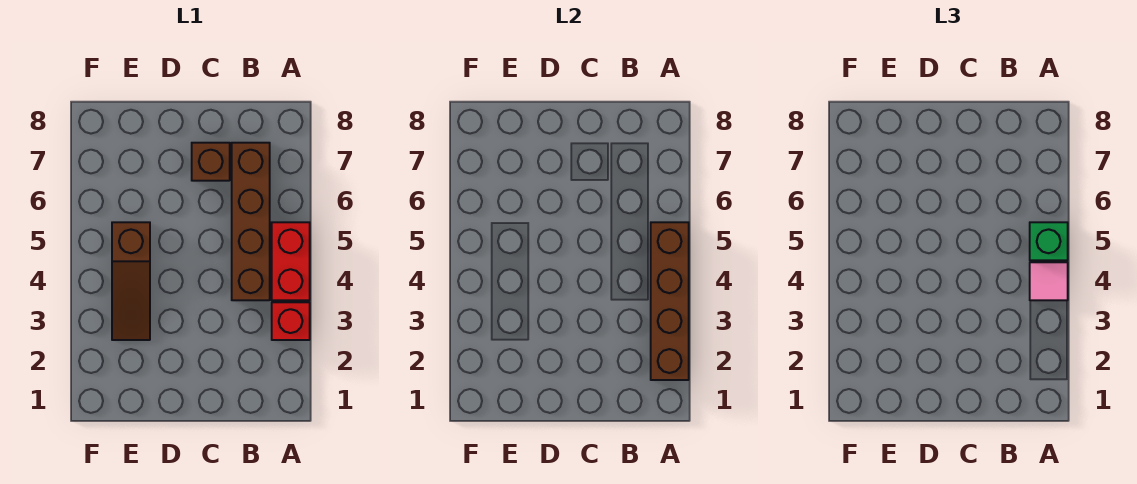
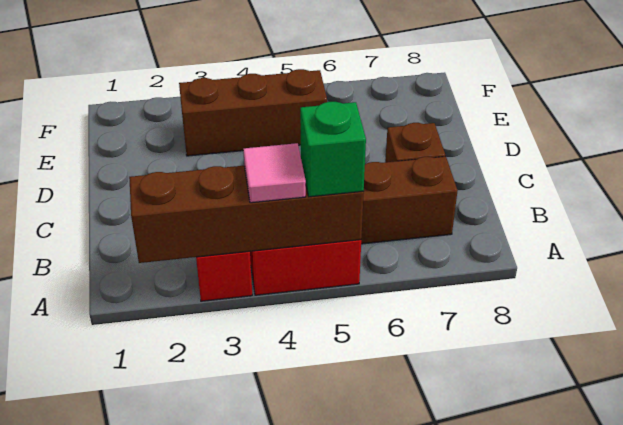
brown 1x3 slope [112,222,150,340] -> brown 1x3 brick [179,69,327,156]

